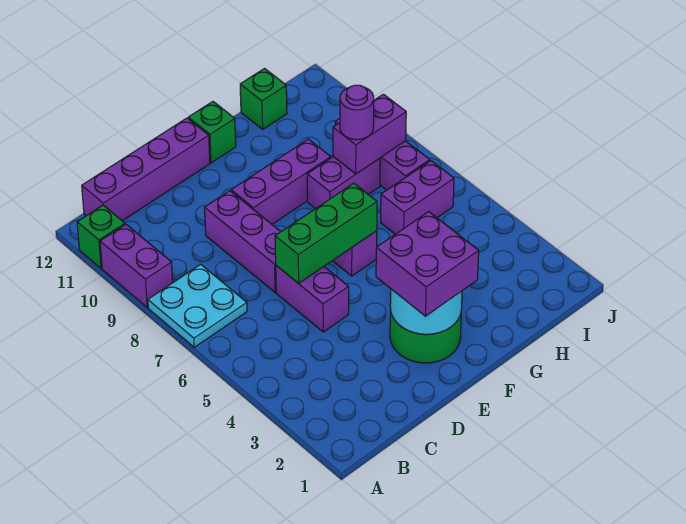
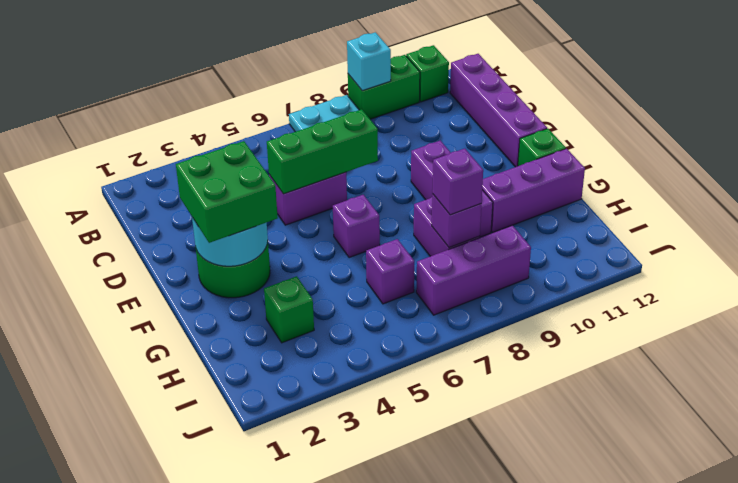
purple 1x2 brick [100,224,173,307] -> green 1x2 brick [348,55,420,119]
none -> cyan 1x1 brick [347,32,391,91]
green 1x3 brick [275,183,377,283] -> green 1x3 brick turned to [267,109,378,194]
purple 1x3 brick [205,191,281,292] -> purple 1x3 brick moved to [482,149,585,232]
purple 2x2 brick [376,212,479,316] -> green 2x2 brick [176,141,278,243]
purple 1x2 brick [381,161,454,234] -> purple 1x1 brick [366,239,414,304]
purple 1x2 brick [333,94,406,174] -> purple 1x1 brick [432,194,481,248]
purple 1x1 round brick [340,85,374,140] -> purple 1x1 brick [432,149,483,215]
green 1x1 brick [240,69,287,129] -> green 1x1 brick moved to [264,276,314,343]

